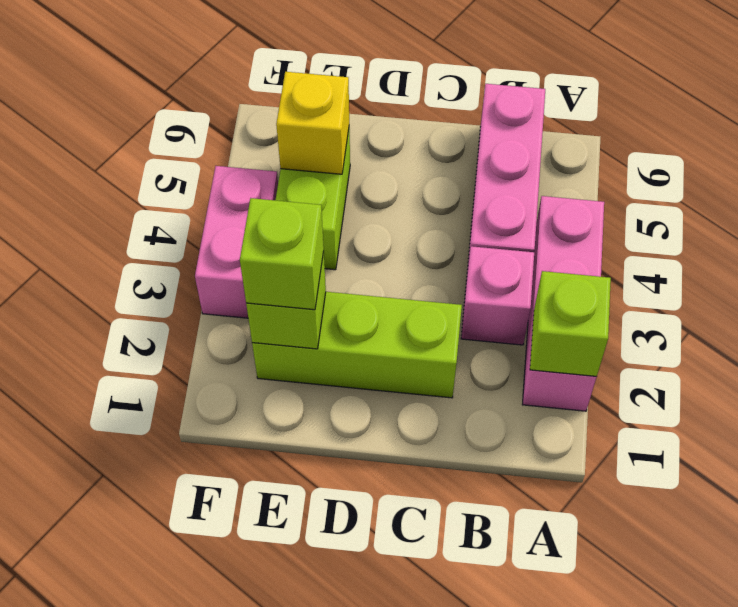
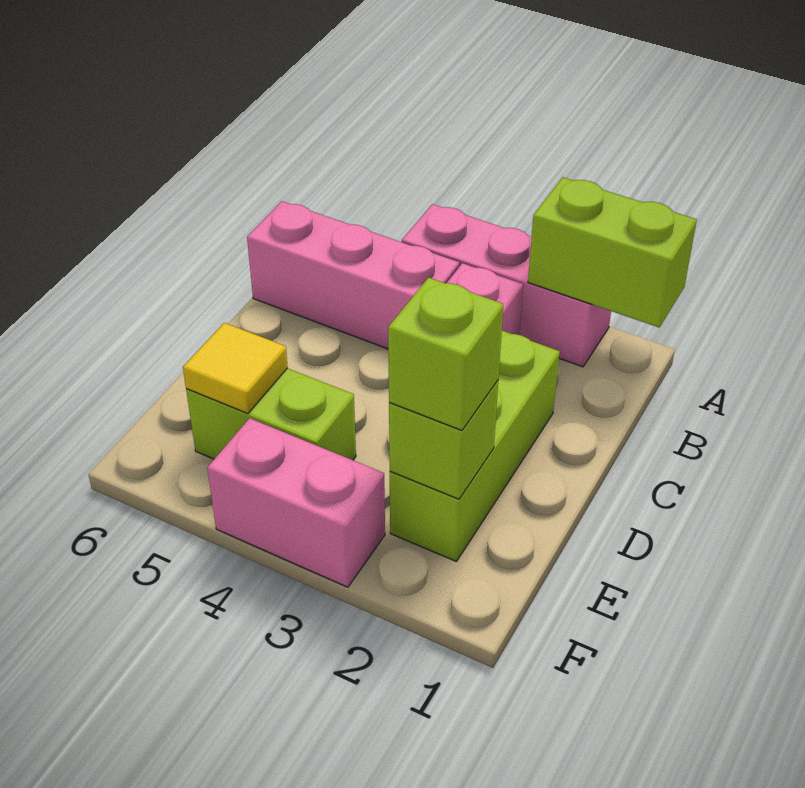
lime 1x1 brick [530,271,611,376] -> lime 1x2 brick [528,177,697,327]
yellow 1x1 brick [276,72,349,174] -> yellow 1x1 tile [183,323,288,413]

